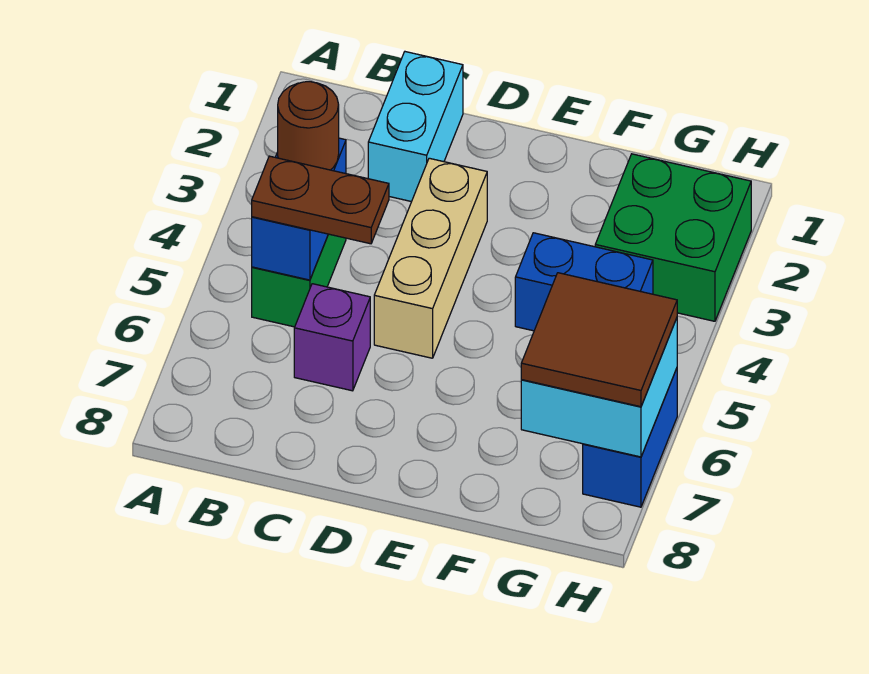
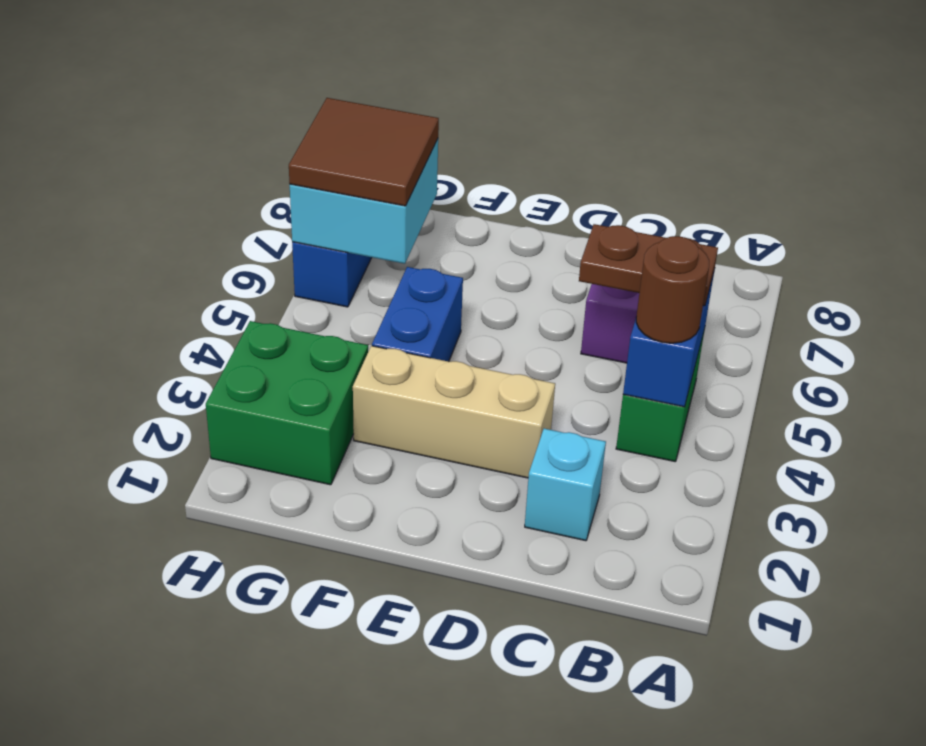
cyan 1x2 brick [368,52,463,202] -> cyan 1x1 brick [525,429,606,541]
tan 1x3 brick [374,158,487,358] -> tan 1x3 brick turned to [353,346,555,478]
blue 1x2 brick [515,233,653,331] -> blue 1x2 brick turned to [372,267,463,362]

